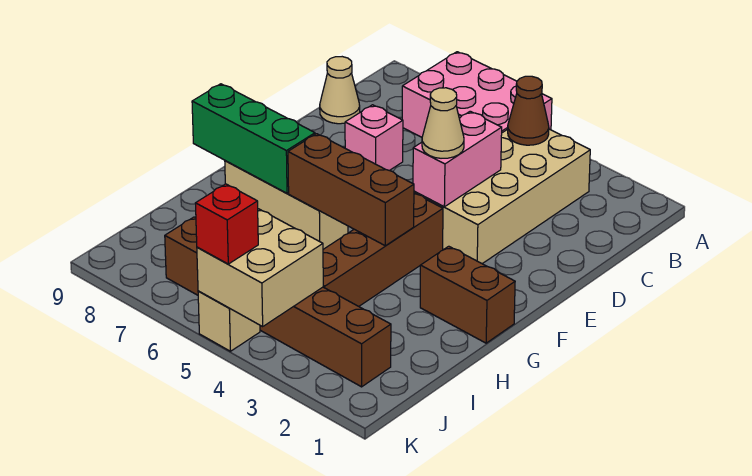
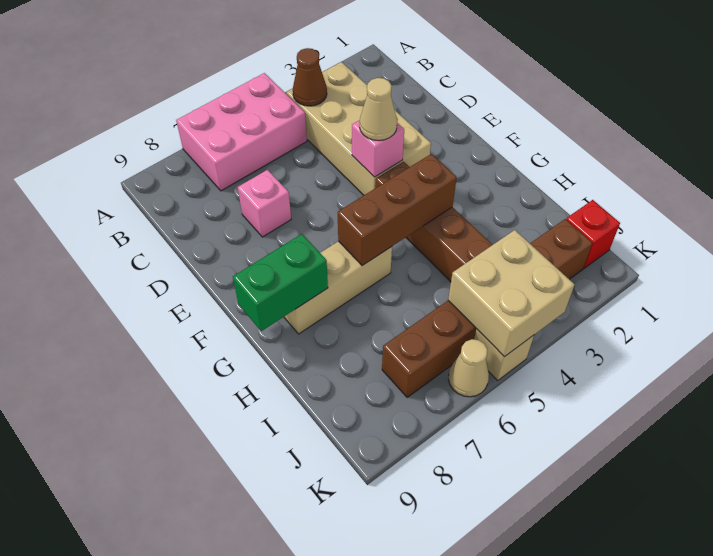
tan 1x1 cone [320,57,360,124] -> tan 1x1 cone moved to [448,339,489,397]
pink 1x2 brick [413,111,502,207] -> pink 1x1 brick [352,120,404,177]
brown 1x2 brick [420,246,515,343] -> none
green 1x3 brick [192,84,315,193] -> green 1x2 brick [233,234,328,331]
red 1x1 brick [195,184,258,264] -> red 1x1 brick moved to [566,200,620,268]

